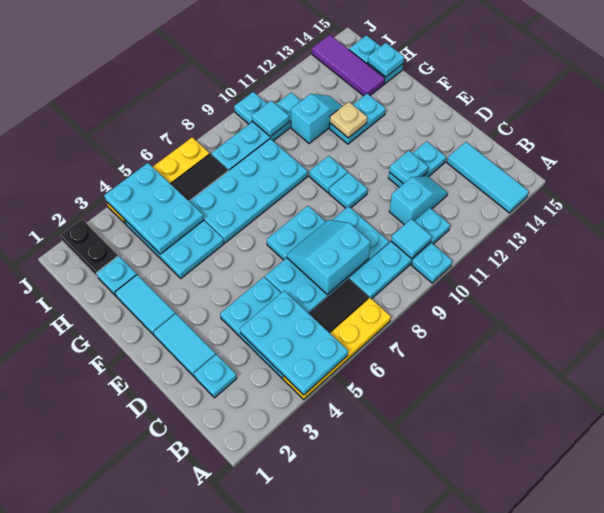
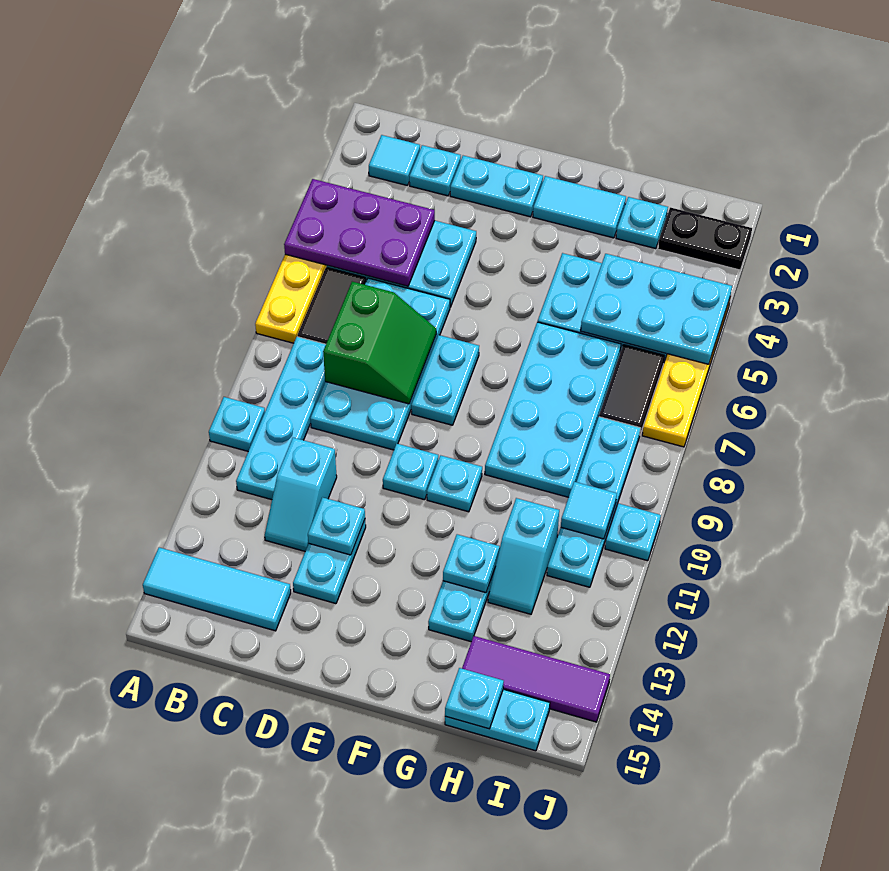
cyan 2x3 plate [240,291,348,395] -> purple 2x3 plate [284,179,435,286]
cyan 1x1 tile [391,219,432,259] -> cyan 1x1 tile moved to [369,135,420,185]
cyan 2x2 slope [287,220,370,295] -> green 2x2 slope [323,282,436,404]
cyan 1x2 tile [154,314,216,376] -> cyan 1x2 plate [450,156,543,217]
tan 1x1 plate [330,102,367,138] -> cyan 1x1 plate [443,534,500,593]

